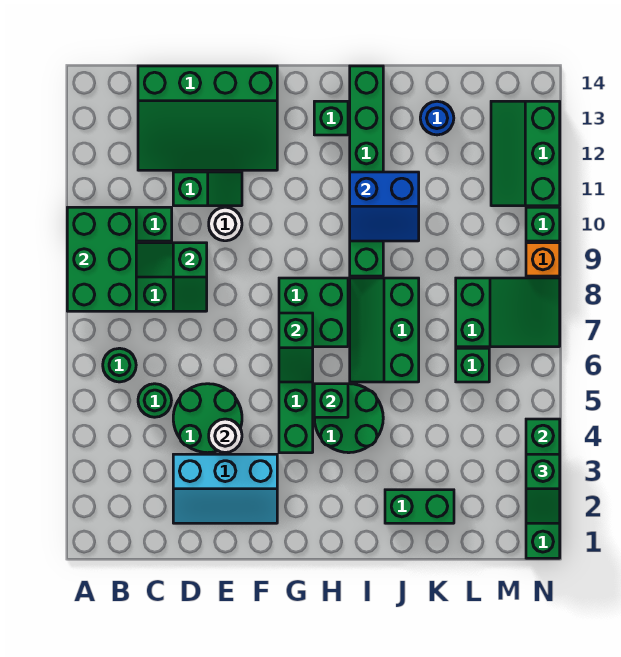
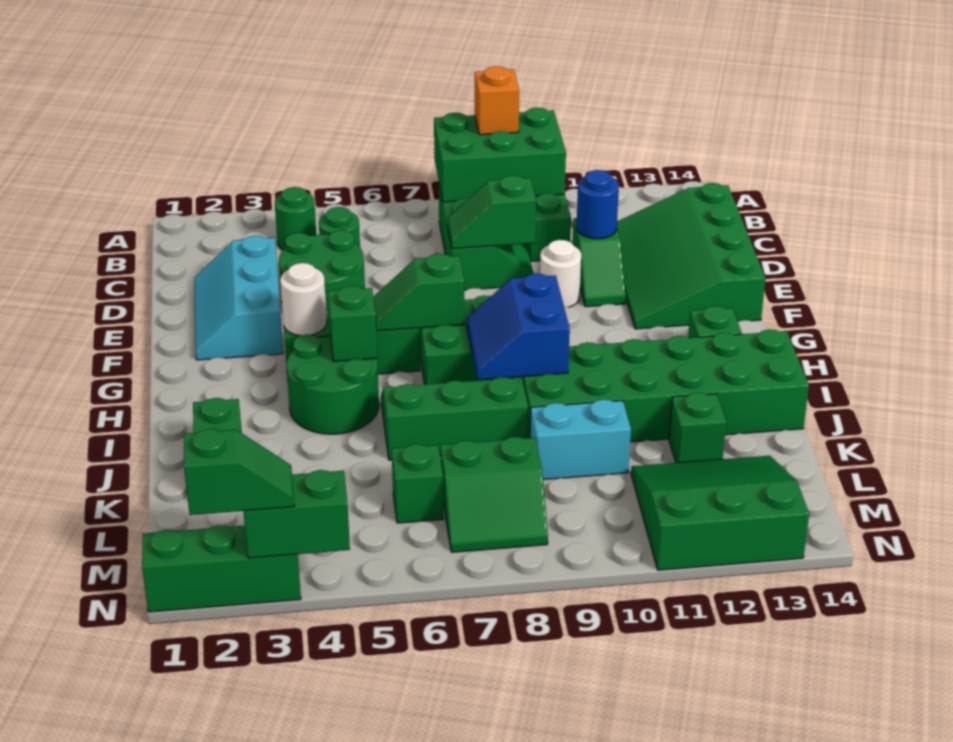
green 1x1 round brick [103,348,136,382] -> green 1x1 round brick moved to [275,187,316,250]
white 1x1 round brick [209,419,242,453] -> white 1x1 round brick moved to [280,263,327,336]
green 1x6 brick [350,66,383,276] -> green 2x6 brick [517,329,809,442]
blue 2x2 slope [350,172,419,241] -> blue 2x2 slope moved to [467,274,570,380]
none -> cyan 1x2 brick [530,399,631,480]
blue 1x1 round brick [420,101,454,135] -> blue 1x1 round brick moved to [577,170,619,239]
green 2x3 slope [456,278,560,347] -> green 2x2 slope [440,437,548,552]
green 2x3 slope [491,101,560,206] -> green 3x3 slope [631,456,809,570]
green 1x2 slope [526,454,560,523] -> green 1x2 slope turned to [184,429,294,515]
orange 1x1 brick [526,243,560,276] -> orange 1x1 brick moved to [475,66,519,135]
green 1x1 brick [526,207,560,241] -> green 1x1 brick moved to [669,392,726,463]

